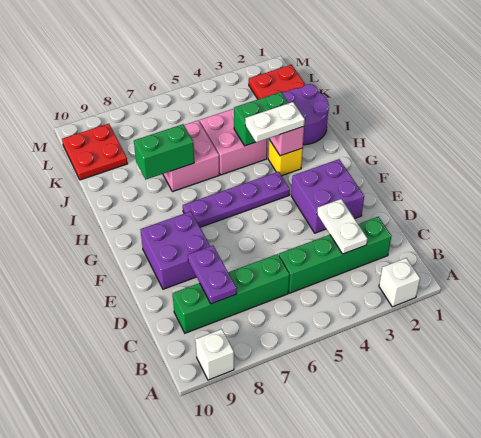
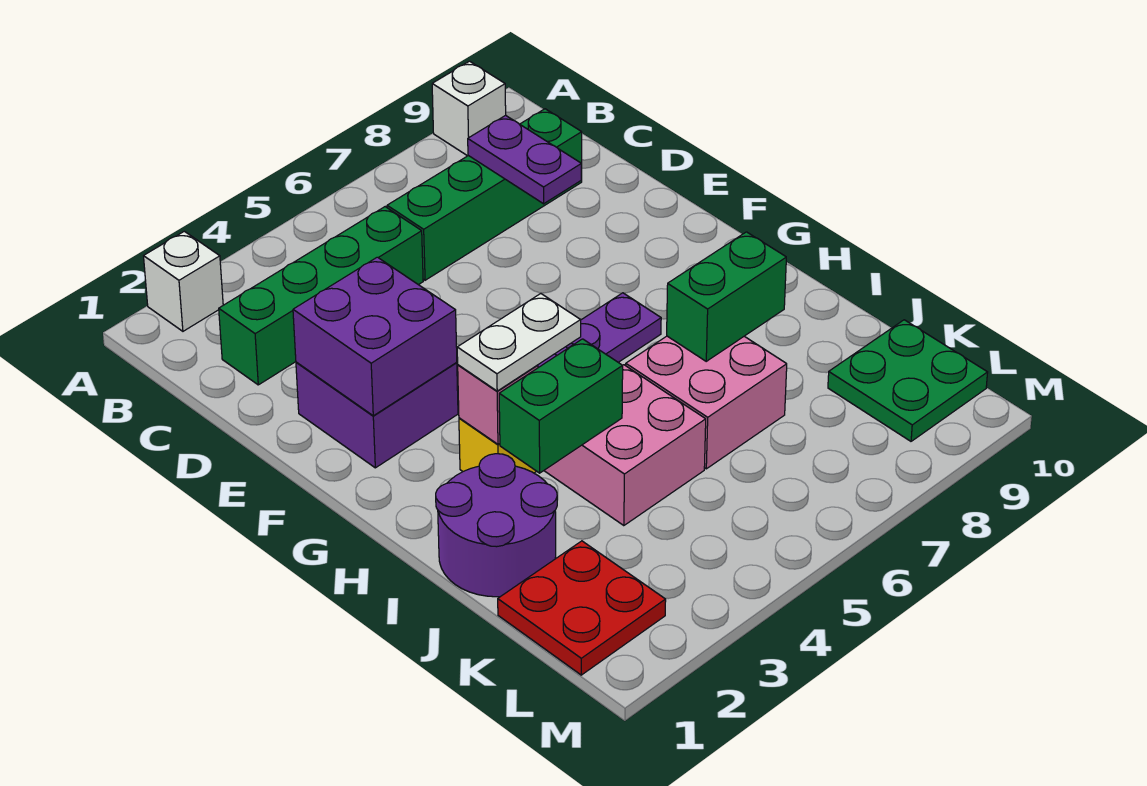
white 1x2 plate [317,199,367,254] -> none
purple 2x2 brick [140,211,210,289] -> purple 2x2 brick moved to [293,257,457,416]
red 2x2 plate [62,124,128,180] -> green 2x2 plate [828,320,988,441]

